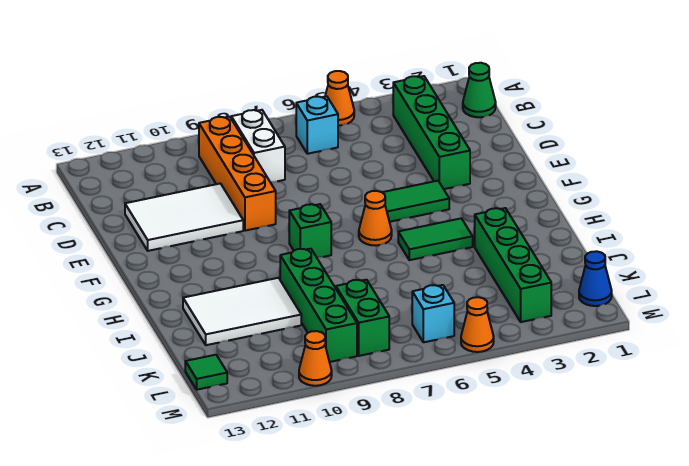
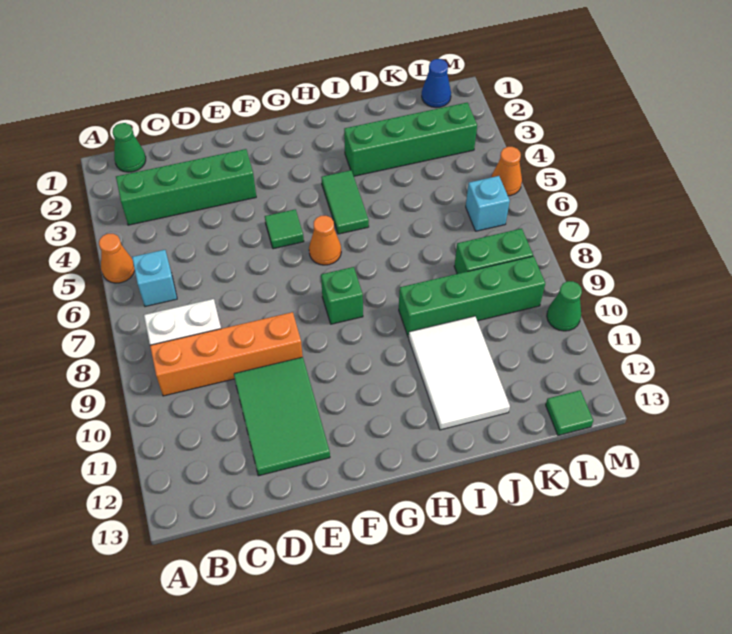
white 2x3 tile [125,183,243,251] -> green 2x3 tile [234,357,330,476]
green 1x2 tile [382,181,449,222] -> green 1x1 tile [265,209,304,249]
orange 1x1 cone [299,331,332,386] -> green 1x1 cone [547,281,582,331]

